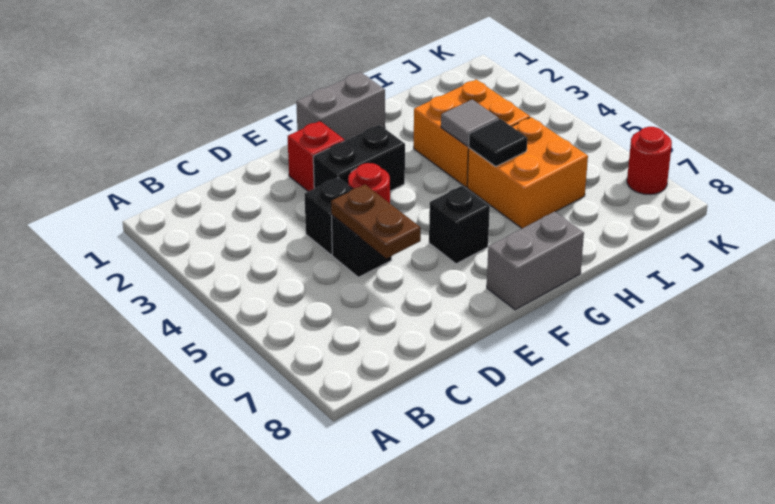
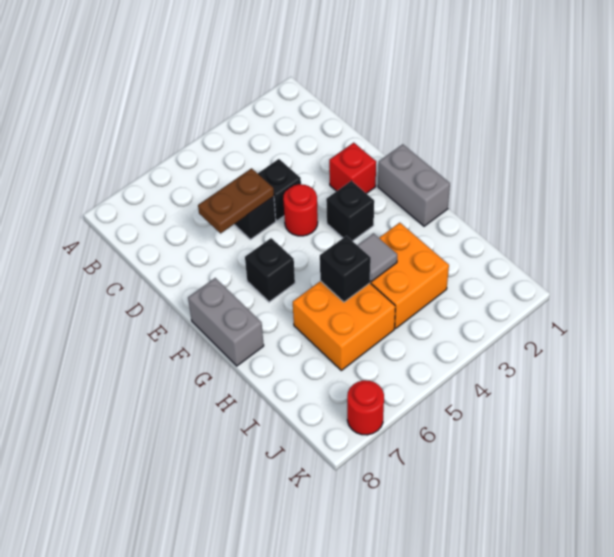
black 1x2 brick [313,125,405,191] -> black 1x1 brick [326,181,374,241]
black 1x1 tile [469,119,527,167] -> black 1x1 brick [320,236,371,302]

